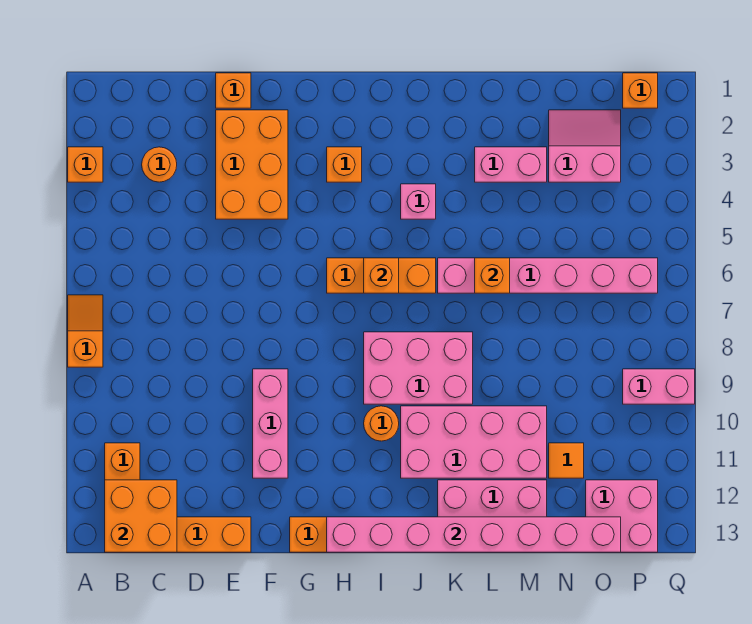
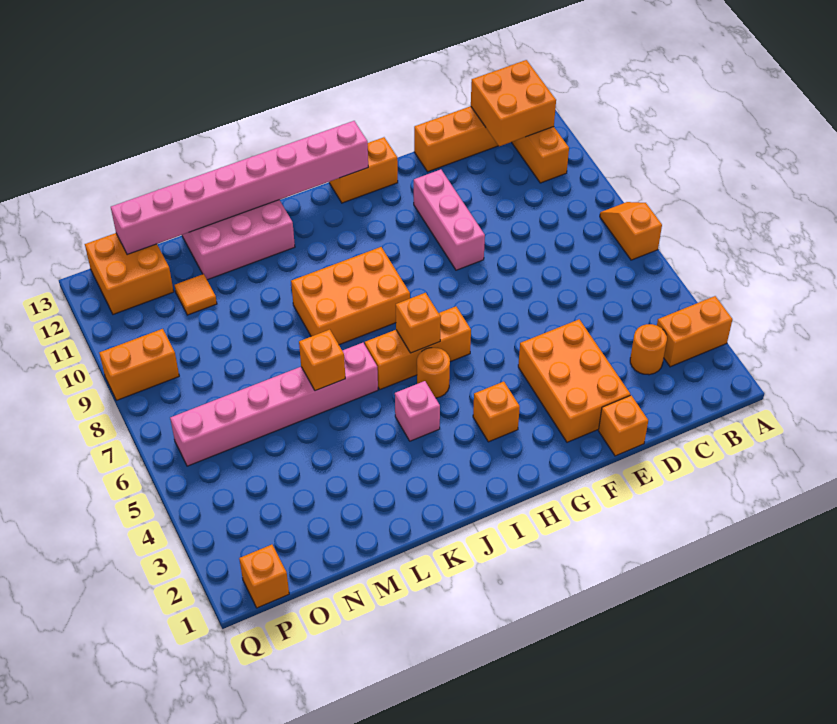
orange 1x1 brick [68,147,103,182] -> orange 1x2 brick [657,296,733,367]
orange 1x2 slope [68,295,103,367] -> orange 1x2 slope turned to [600,202,662,260]
pink 2x3 brick [364,332,473,404] -> orange 2x3 brick [291,247,410,345]
orange 1x1 round brick [364,406,399,441] -> orange 1x1 round brick moved to [417,348,450,398]
pink 2x4 brick [401,406,547,478] -> none
pink 1x2 brick [475,147,547,182] -> none
pink 2x2 slope [549,110,621,182] -> none
pink 2x2 brick [586,480,658,552] -> orange 2x2 brick [85,233,174,314]
pink 1x2 brick [623,369,695,404] -> orange 1x2 brick [99,329,179,400]

